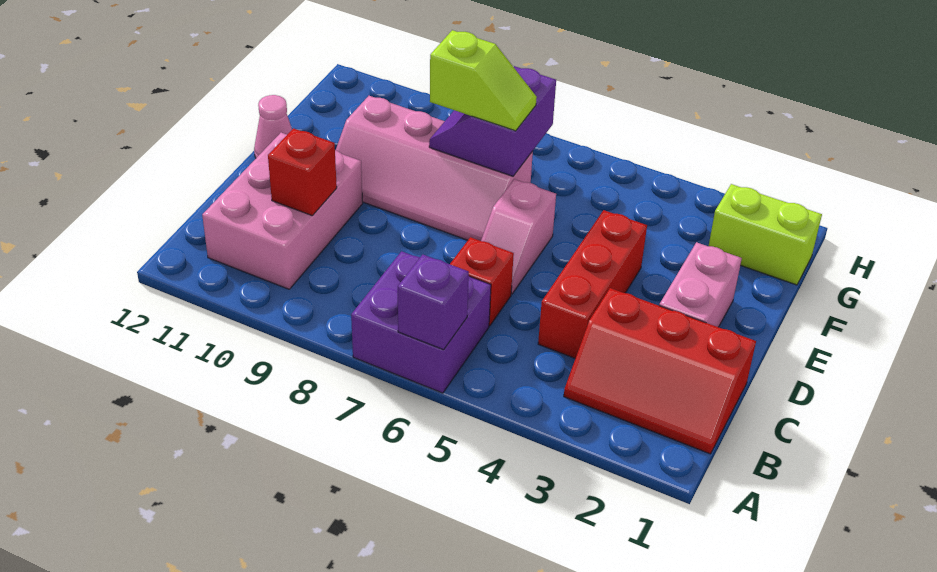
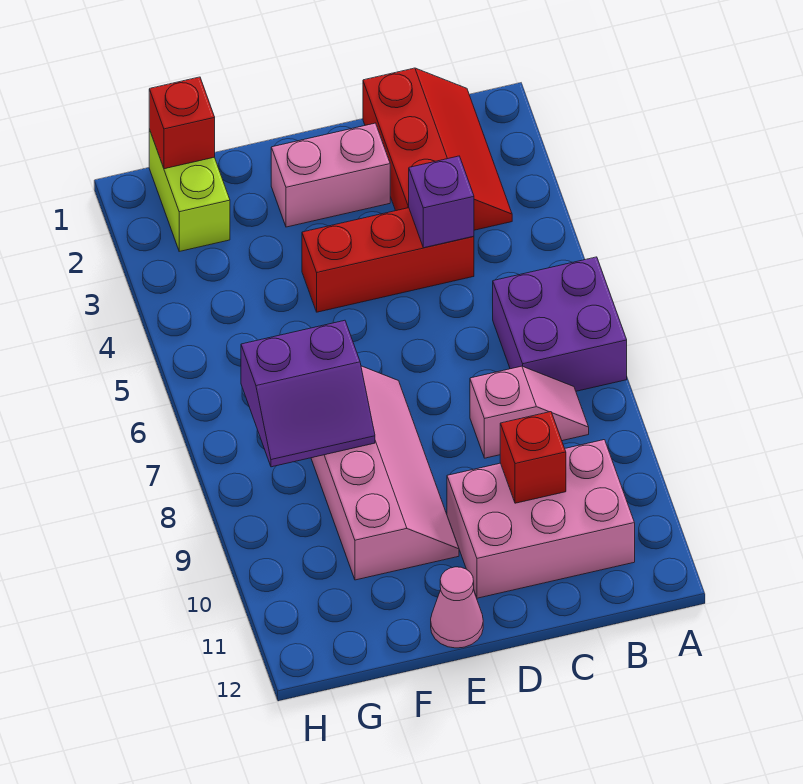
purple 1x1 brick [398,255,469,350] -> purple 1x1 brick moved to [409,156,474,248]
red 1x1 brick [450,237,514,326] -> red 1x1 brick moved to [149,77,215,169]
pink 1x2 slope [481,179,556,294] -> pink 1x2 slope moved to [470,366,589,458]
lime 1x2 slope [430,30,537,131] -> none

